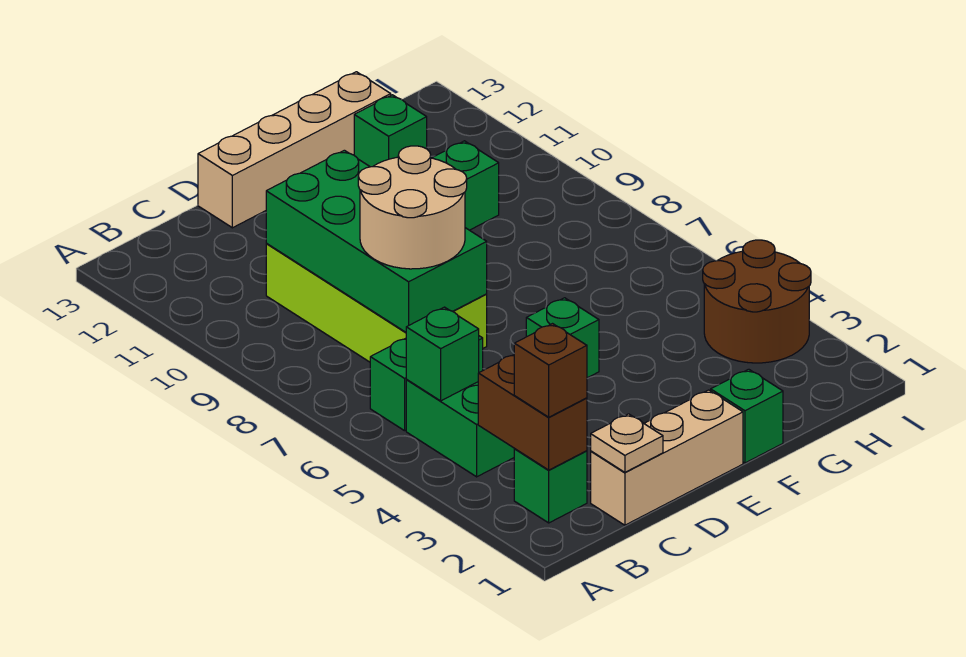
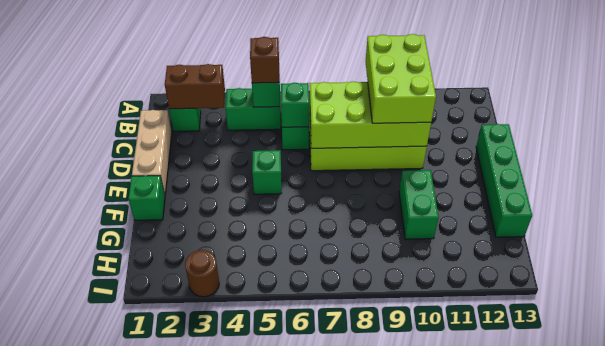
brown 1x1 brick [514,324,587,417] -> brown 1x1 brick moved to [250,37,279,83]
none -> lime 2x3 brick [366,34,436,123]
tan 1x1 plate [591,414,663,472] -> none
green 2x4 brick [266,150,487,332] -> lime 2x4 brick [310,82,431,148]
tan 2x2 round brick [358,146,467,269] -> none
tan 1x4 brick [198,72,391,228] -> green 1x4 brick [476,124,532,237]
green 1x1 brick [354,95,427,167] -> green 1x1 brick moved to [281,83,309,127]
brown 2x2 round brick [703,240,811,363] -> brown 1x1 round brick [185,250,219,297]

